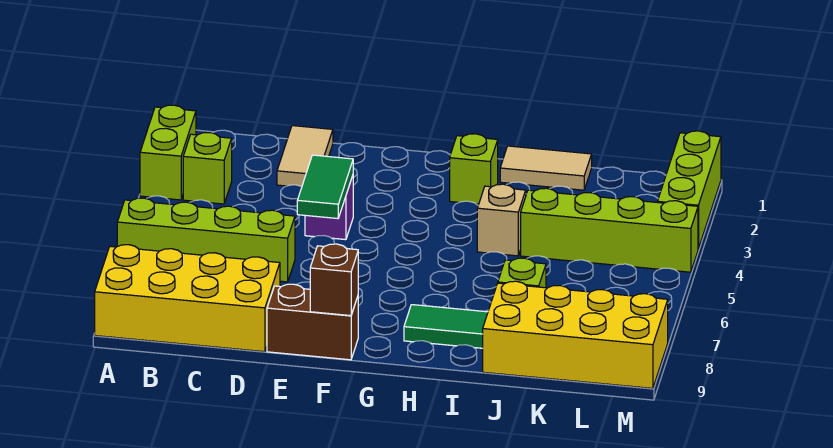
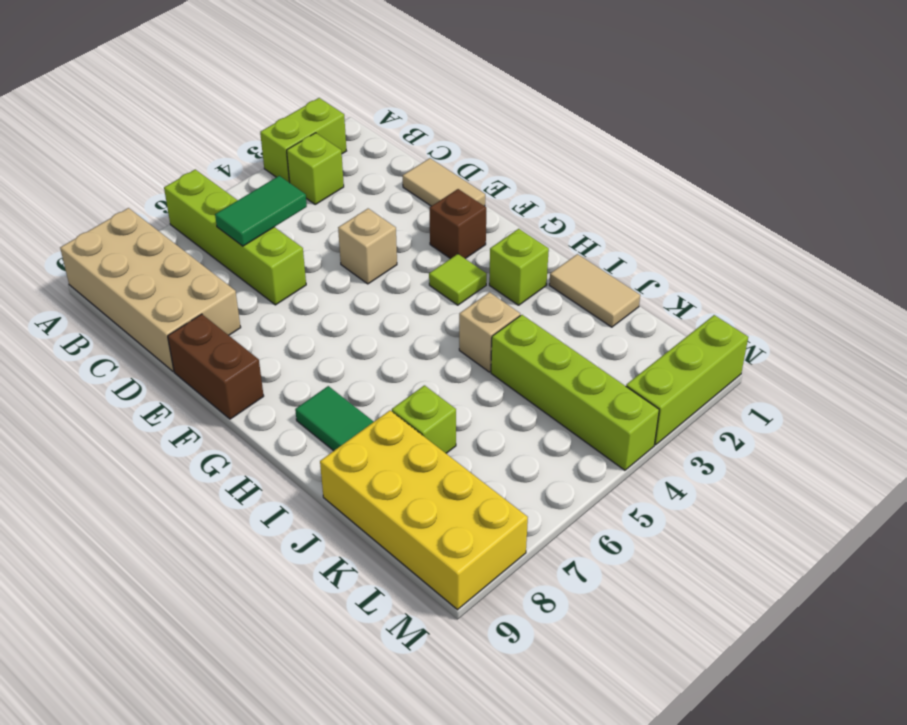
yellow 2x4 brick [95,245,280,352] -> tan 2x4 brick [60,208,241,371]
tan 1x2 tile [277,126,333,186] -> tan 1x2 tile turned to [403,158,485,206]
purple 1x1 brick [305,176,353,240] -> tan 1x1 brick [338,209,397,284]
green 1x2 tile [297,155,353,219] -> green 1x2 tile moved to [215,176,307,246]
brown 1x1 brick [310,244,358,316] -> brown 1x1 brick moved to [430,189,486,259]
none -> lime 1x1 tile [429,254,487,305]

